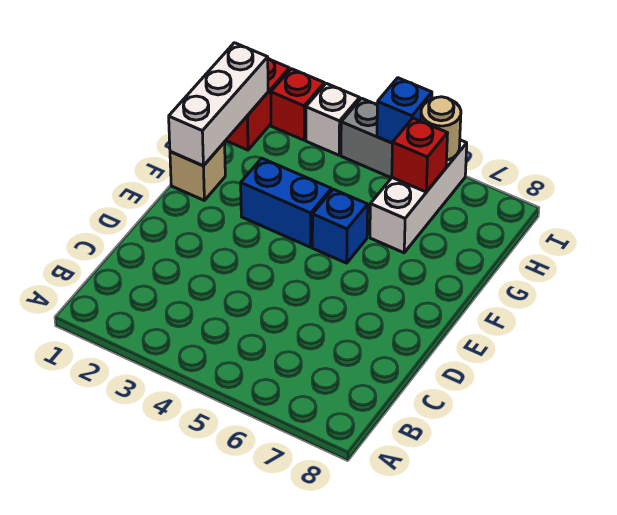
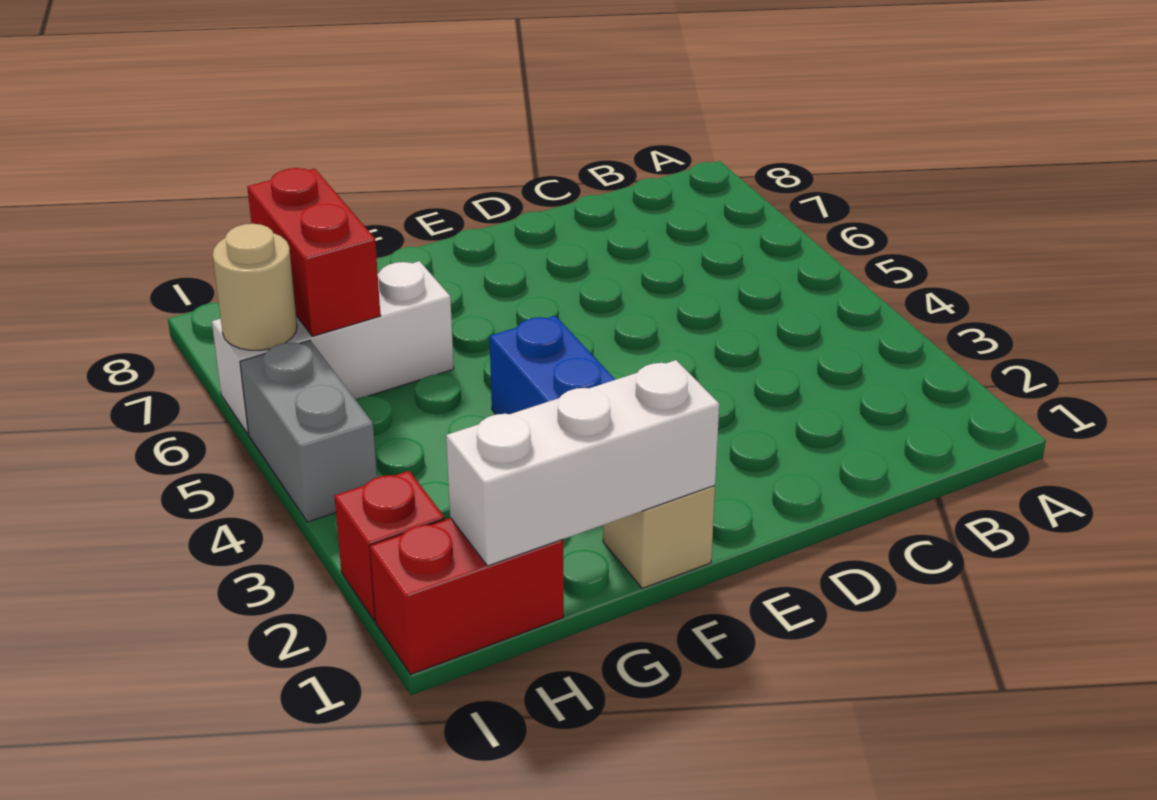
blue 1x1 brick [312,189,368,263] -> none
red 1x1 brick [392,118,448,192] -> red 1x2 brick [247,168,381,336]
white 1x1 brick [306,83,360,155] -> none
blue 1x1 brick [377,78,432,143] -> none

